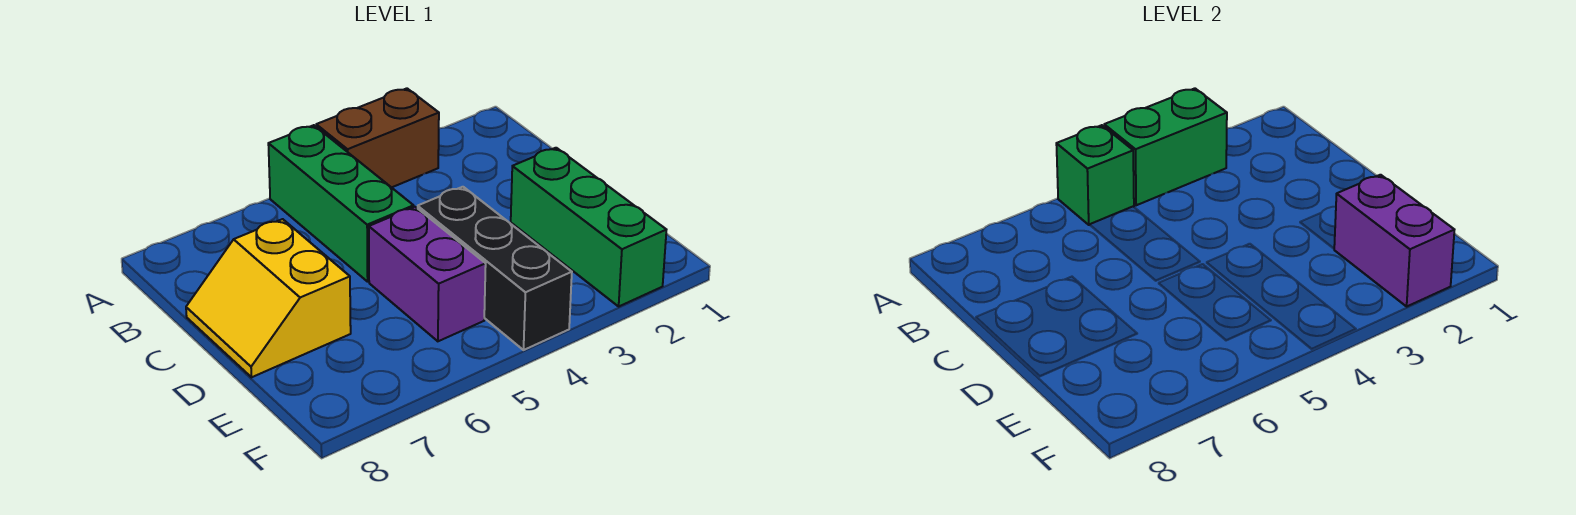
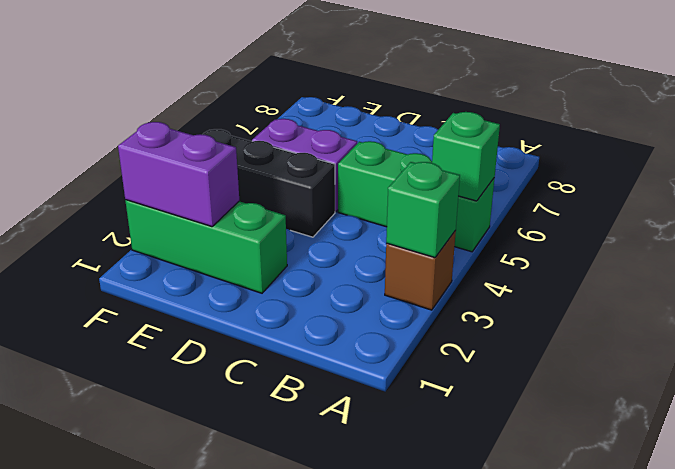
brown 1x2 brick [316,88,439,188] -> brown 1x1 brick [385,231,456,310]
green 1x2 brick [1104,88,1227,205] -> green 1x1 brick [386,162,460,258]
yellow 2x2 slope [186,219,351,377] -> none

